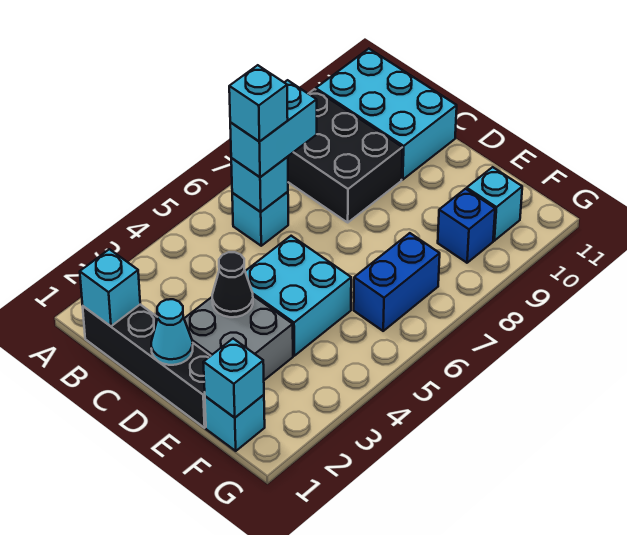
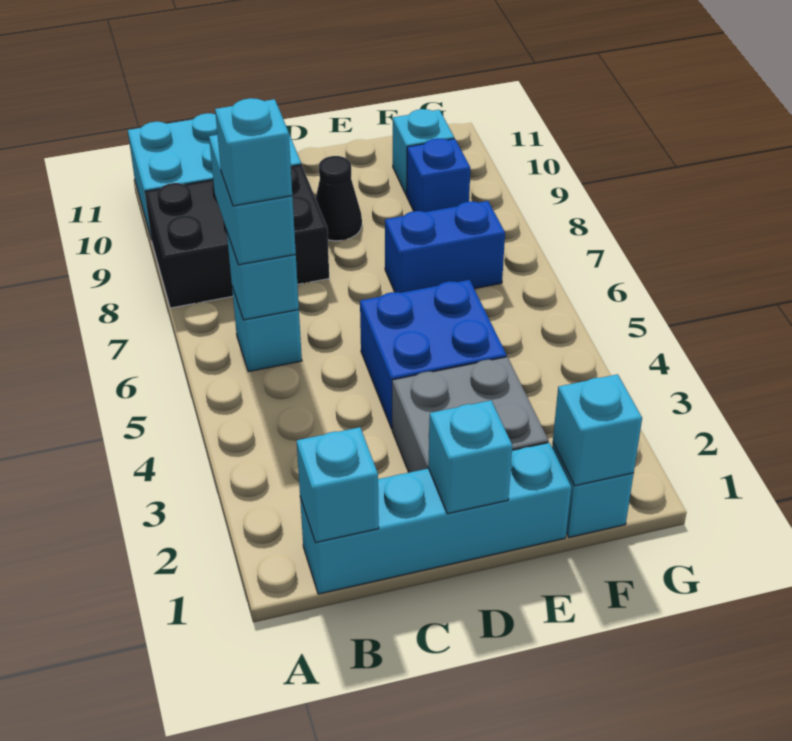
black 1x4 brick [83,305,210,428] -> cyan 1x4 brick [300,443,571,594]
cyan 1x1 cone [151,299,193,365] -> cyan 1x1 brick [428,400,512,514]
black 1x1 cone [212,252,253,317] -> black 1x1 cone moved to [316,156,362,241]
cyan 2x2 brick [245,236,351,356] -> blue 2x2 brick [360,280,507,429]
blue 1x2 brick [354,233,440,331] -> blue 1x2 brick turned to [385,201,505,293]

